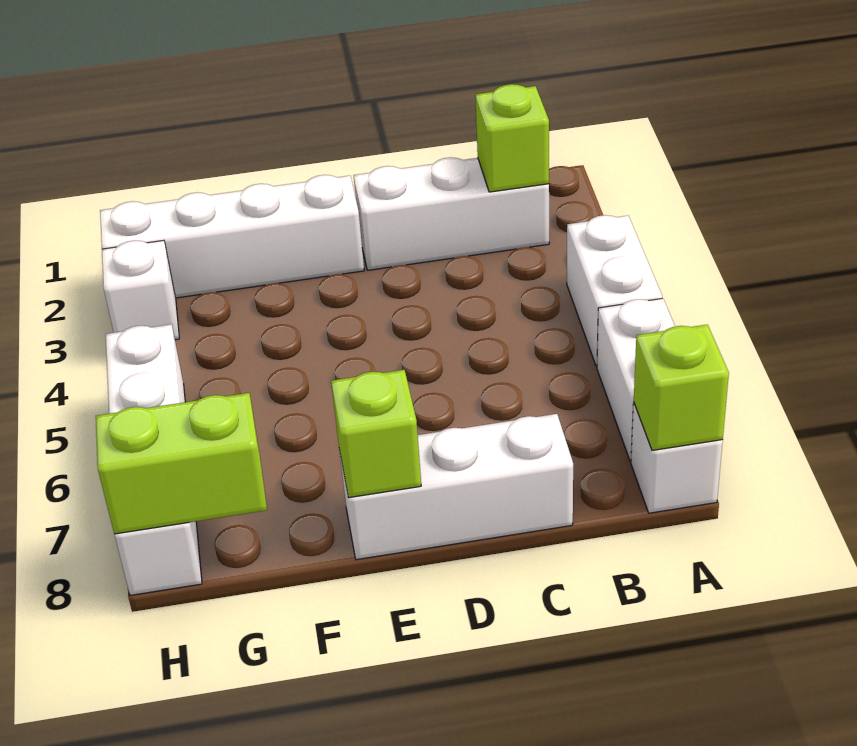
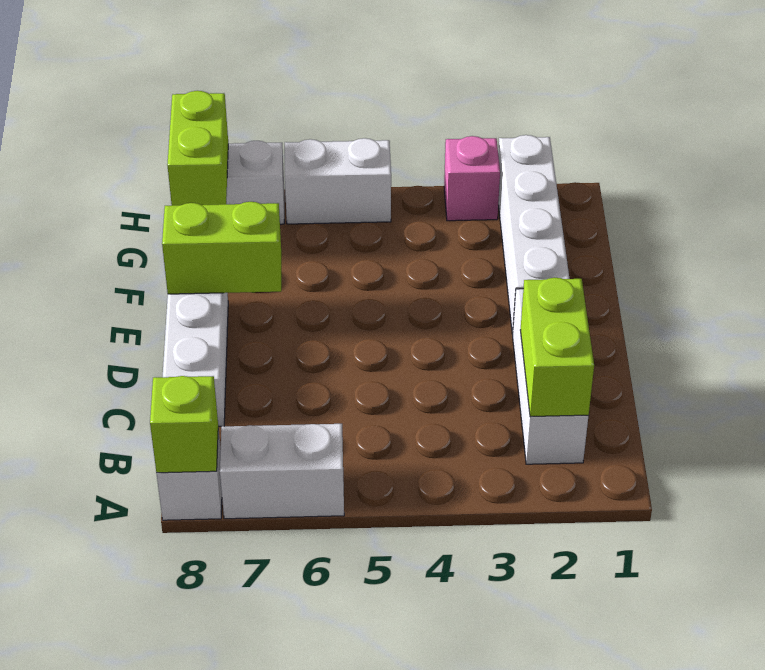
white 1x2 brick [567,215,662,367] -> none
lime 1x1 brick [475,84,549,192] -> lime 1x2 brick [520,278,594,417]
lime 1x1 brick [331,370,421,498] -> lime 1x2 brick [162,202,281,294]
white 1x1 brick [102,240,179,340] -> pink 1x1 brick [444,136,500,221]

